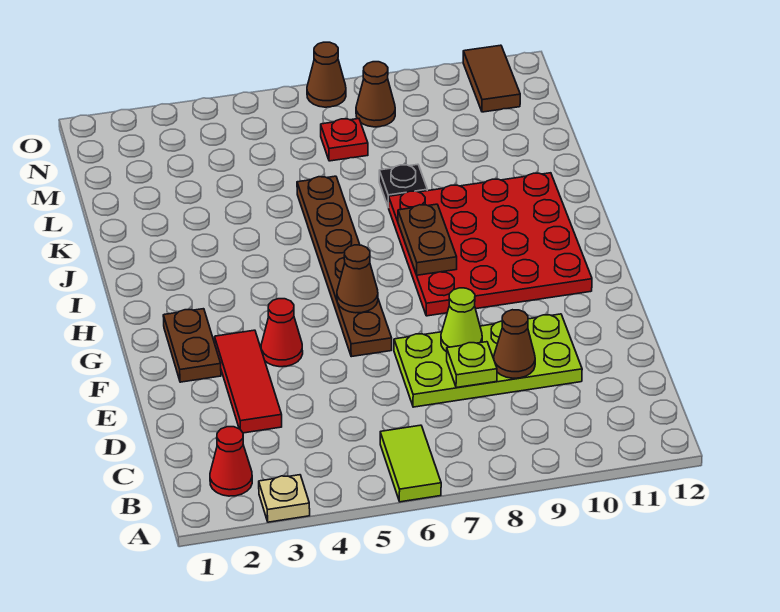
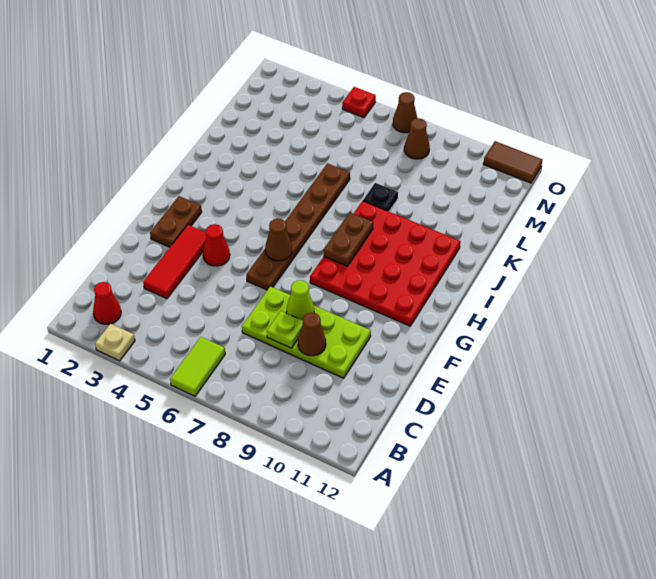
red 1x1 plate [321,119,368,161] -> red 1x1 plate moved to [342,87,376,118]
brown 1x2 tile [463,45,520,112] -> brown 1x2 tile turned to [483,141,542,183]

